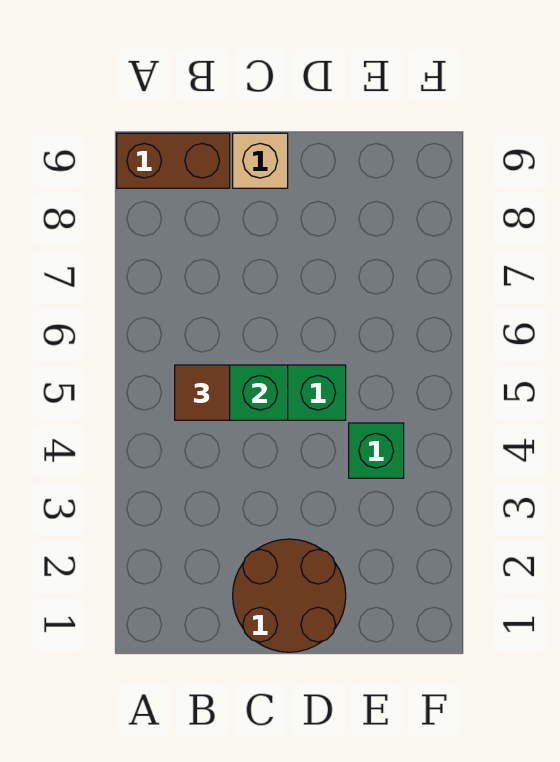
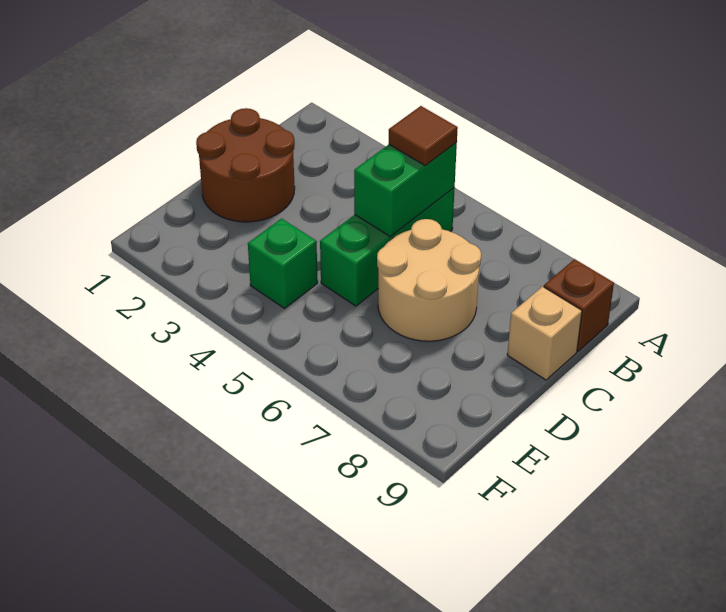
brown 1x2 brick [117,133,230,188] -> brown 1x1 brick [544,259,614,351]
none -> tan 2x2 round brick [377,219,481,341]

